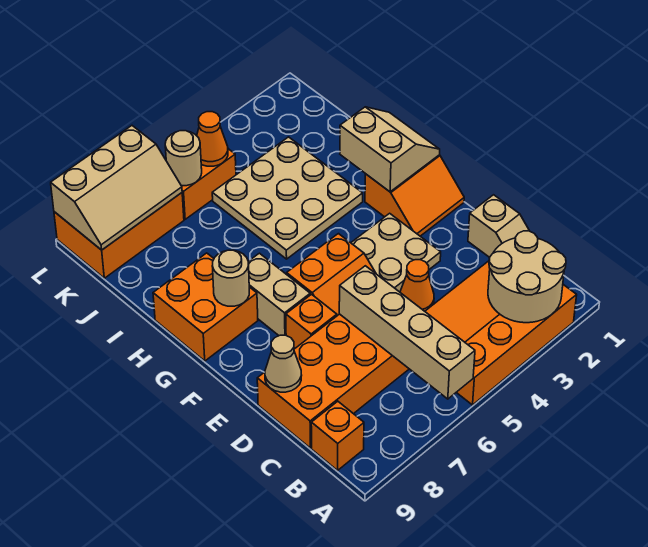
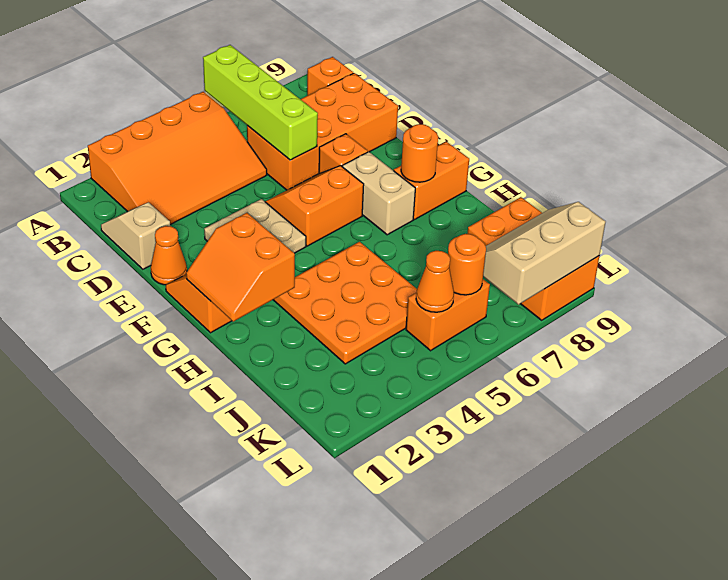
tan 2x2 round brick [488,231,566,323] -> none
tan 1x4 brick [339,266,475,399] -> lime 1x4 brick [203,45,318,160]
orange 1x1 cone [400,260,434,311] -> orange 1x1 cone moved to [151,226,187,285]
tan 1x1 cone [265,335,302,392] -> none
tan 2x2 slope [340,107,440,192] -> orange 2x2 slope [186,213,295,322]
orange 2x2 brick [153,253,258,361] -> orange 1x2 brick [394,142,469,220]
tan 1x1 round brick [212,250,249,306] -> orange 1x1 round brick [401,124,438,182]
tan 3x3 plate [212,137,363,259] -> orange 3x3 plate [273,242,417,364]
tan 1x1 round brick [165,131,202,186] -> orange 1x1 round brick [448,234,486,295]
orange 2x3 brick [54,193,184,278] -> orange 2x3 brick turned to [467,197,599,320]

